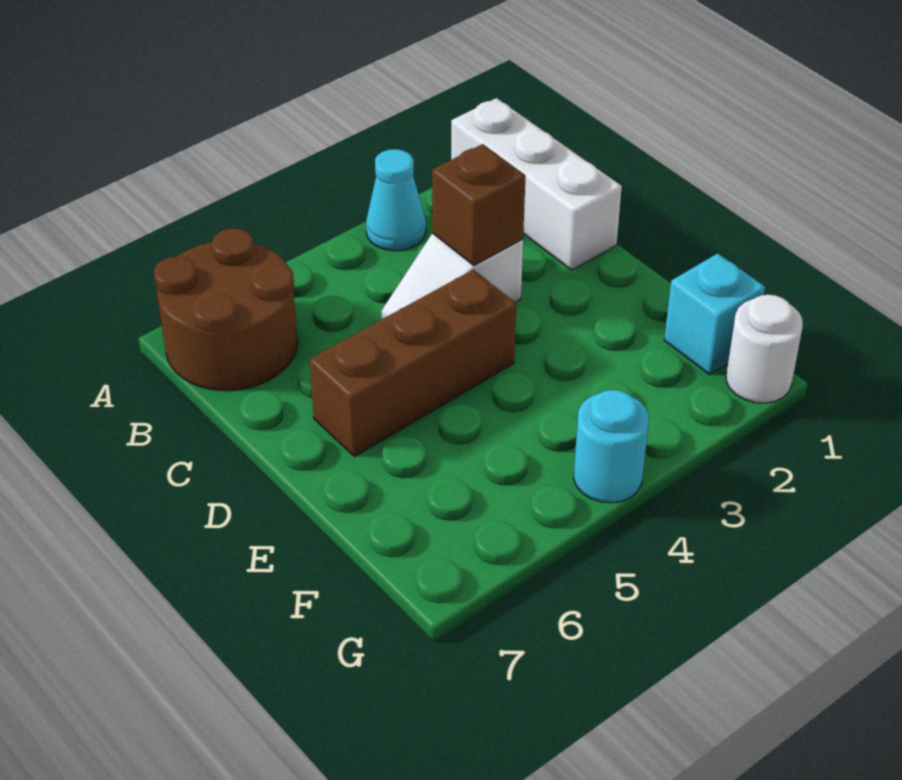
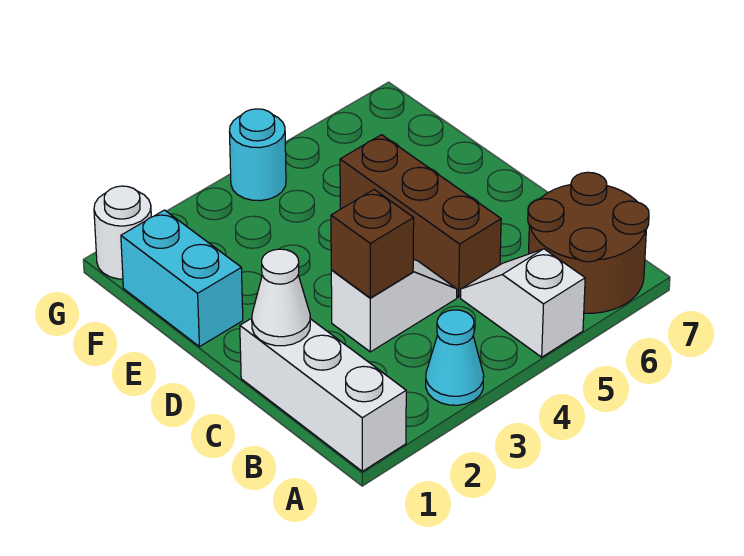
none -> white 1x2 slope [461,249,585,357]
none -> white 1x1 cone [252,249,310,346]
brown 1x3 brick [309,270,516,457] -> brown 1x3 brick turned to [340,135,501,297]
cyan 1x1 brick [664,253,765,375] -> cyan 1x2 brick [121,210,243,347]

